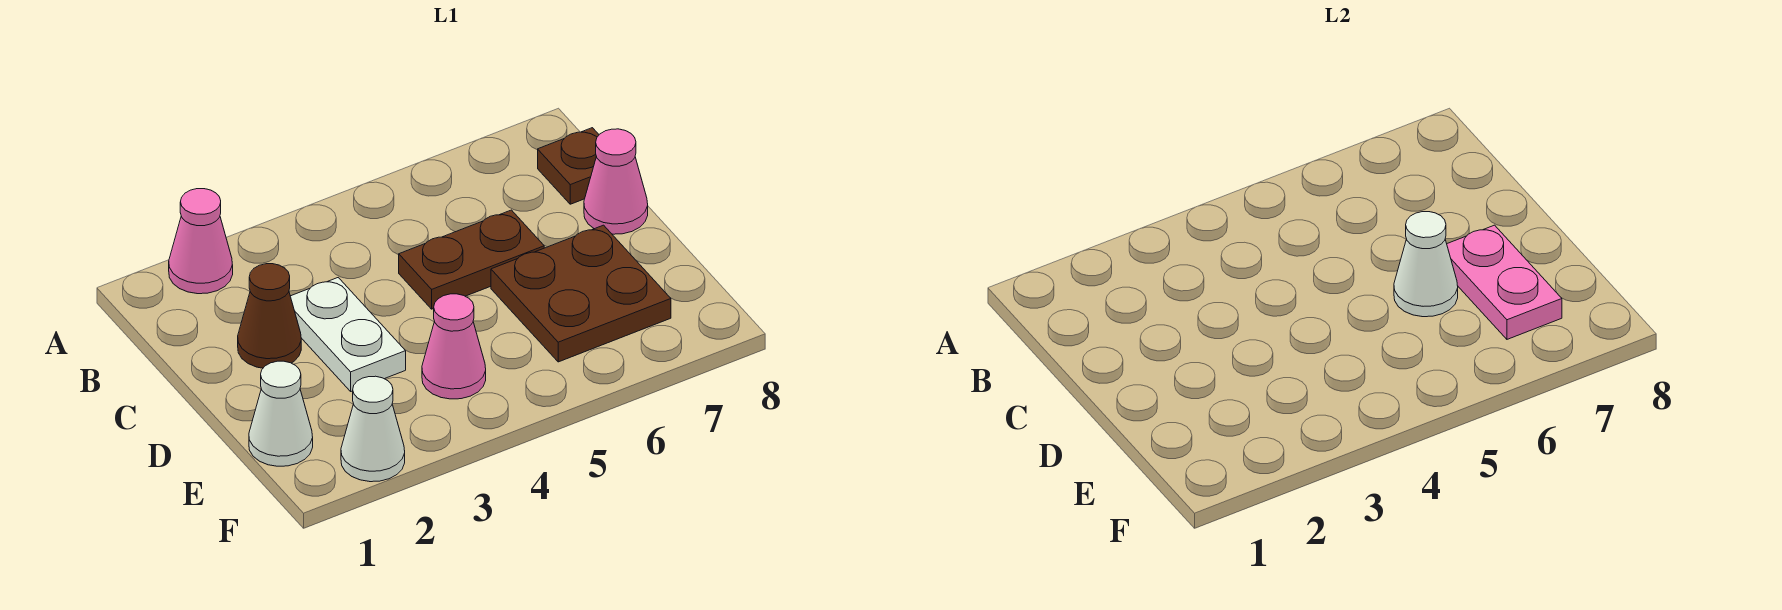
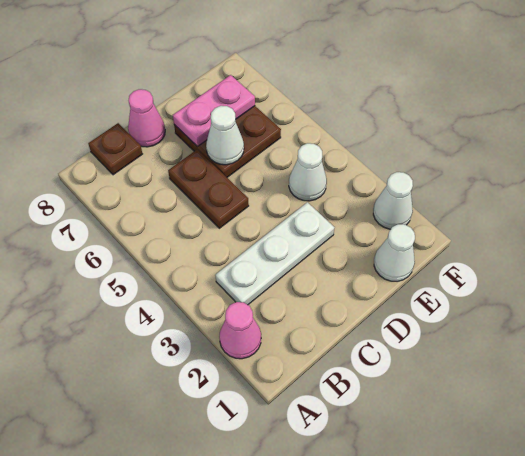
brown 1x1 cone [238,264,301,368] -> none
white 1x2 plate [290,278,406,391] -> white 1x3 plate [215,202,335,305]
pink 1x1 cone [422,294,486,399] -> white 1x1 cone [289,143,327,201]

